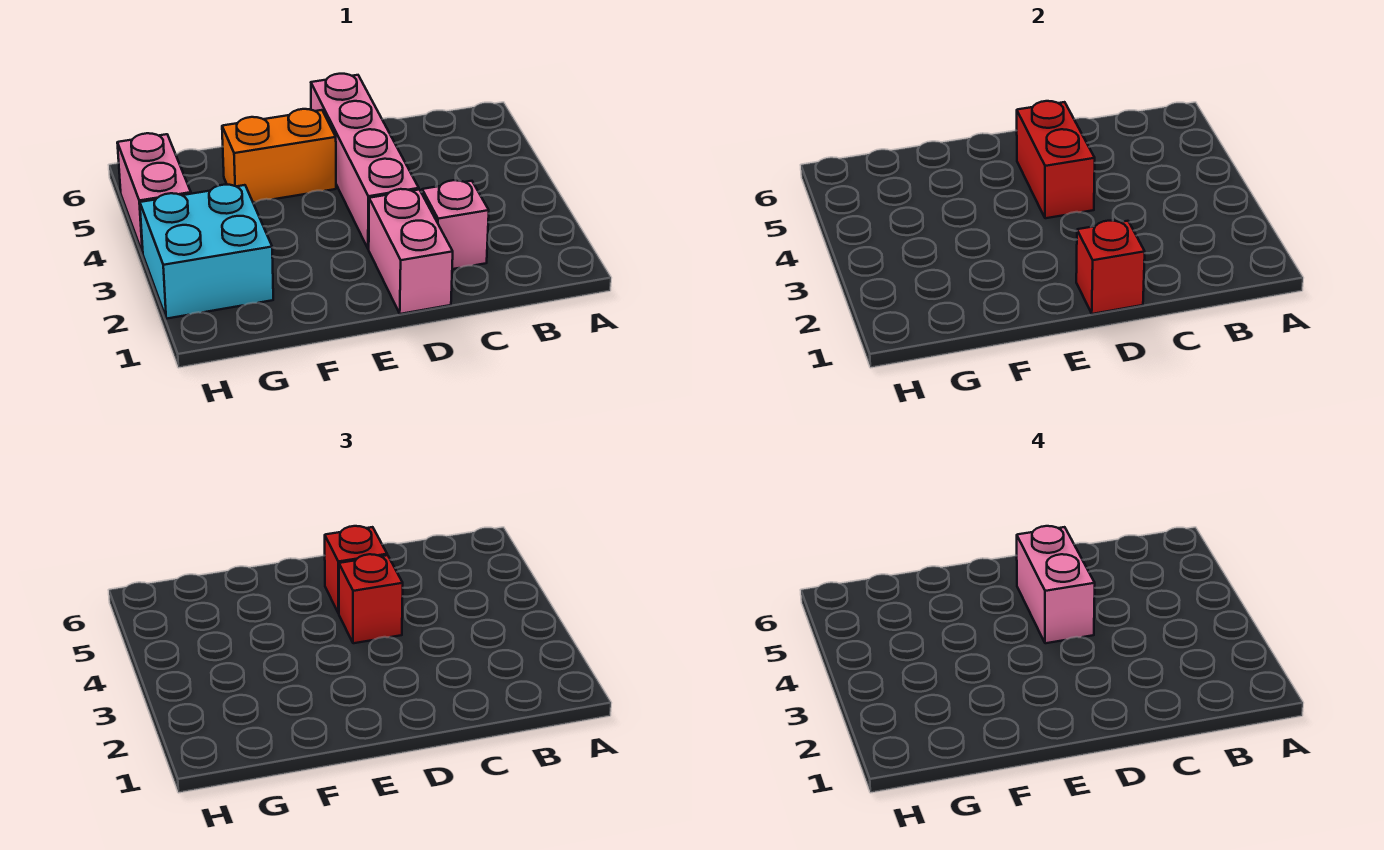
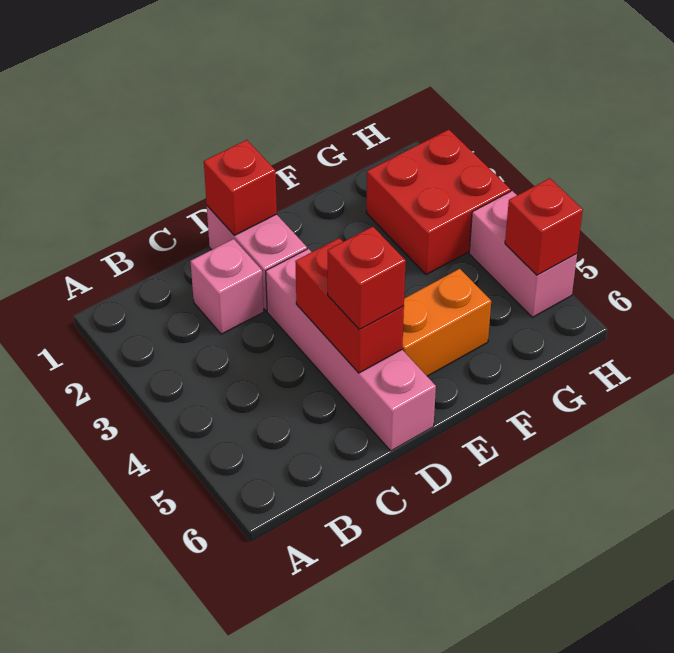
red 1x1 brick [339,554,403,643] -> red 1x1 brick moved to [505,178,583,275]
pink 1x2 brick [1017,526,1095,643] -> none
cyan 2x2 brick [140,185,273,319] -> red 2x2 brick [366,130,511,275]

